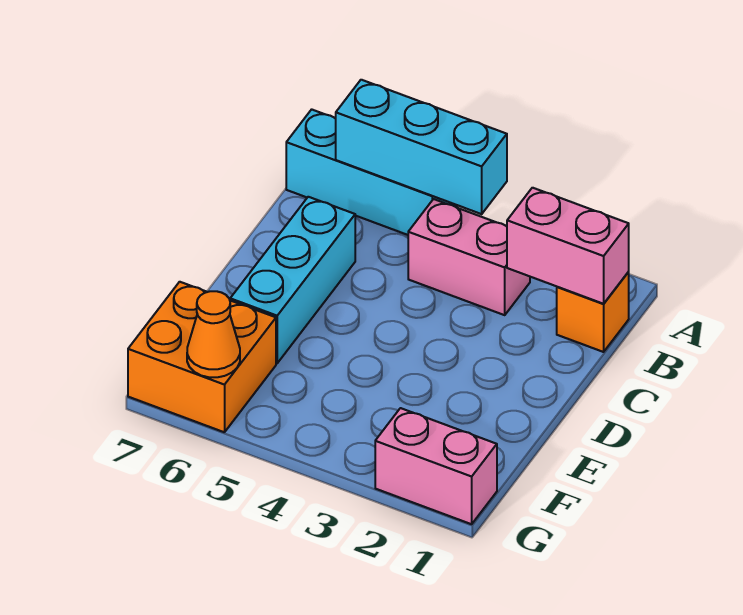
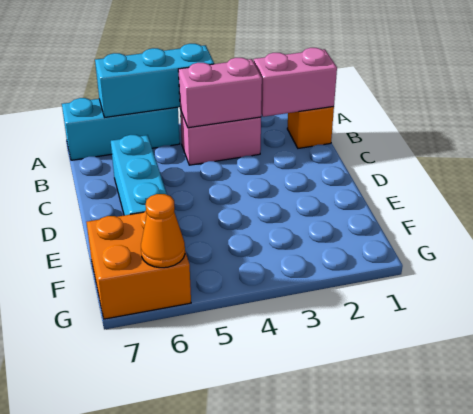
pink 1x2 brick [375,408,497,524] -> pink 1x2 brick moved to [178,58,262,128]

